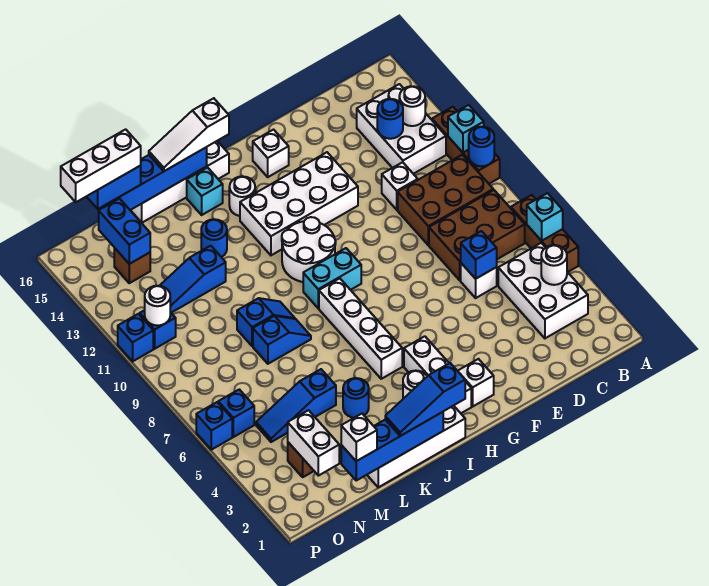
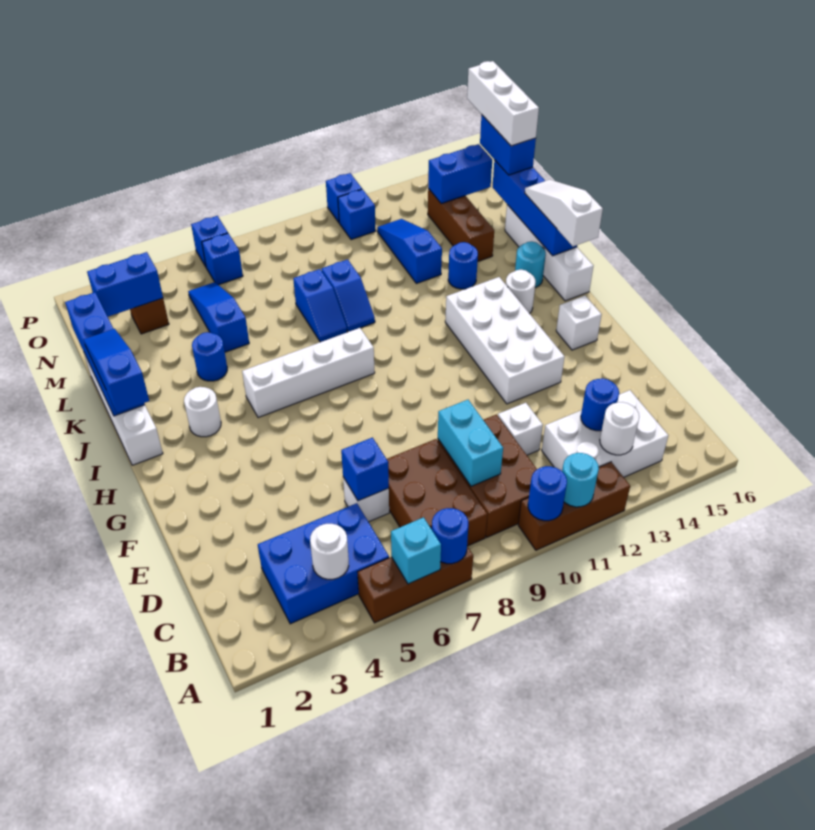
none -> blue 1x1 round brick [432,508,468,564]
cyan 1x1 brick [448,105,484,152] -> cyan 1x1 round brick [562,453,599,507]
white 2x3 brick [498,243,588,338] -> blue 2x3 brick [258,503,389,624]
white 1x1 brick [458,359,494,406] -> none
white 1x3 brick [404,336,471,413] -> none
cyan 1x2 brick [303,248,361,308] -> cyan 1x2 brick moved to [438,400,503,486]
white 2x2 round brick [282,217,336,282] -> none
cyan 1x1 brick [187,168,223,215] -> cyan 1x1 round brick [515,241,546,288]
white 1x1 brick [341,414,377,461] -> none
white 1x2 brick [288,410,339,476] -> blue 1x2 brick [87,252,163,317]
brown 1x1 brick [114,248,150,283] -> brown 1x3 brick [428,189,494,261]
white 1x1 round brick [145,286,170,326] -> none

